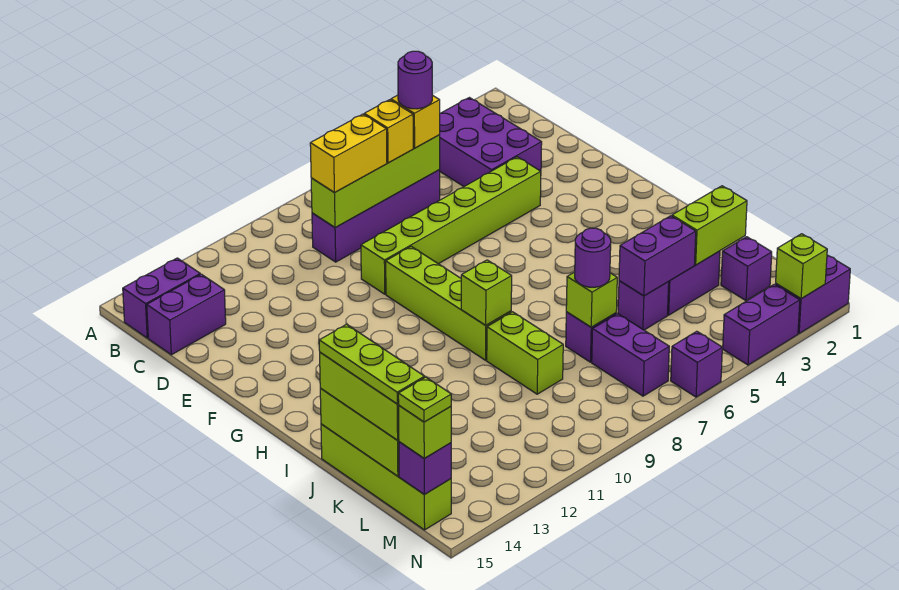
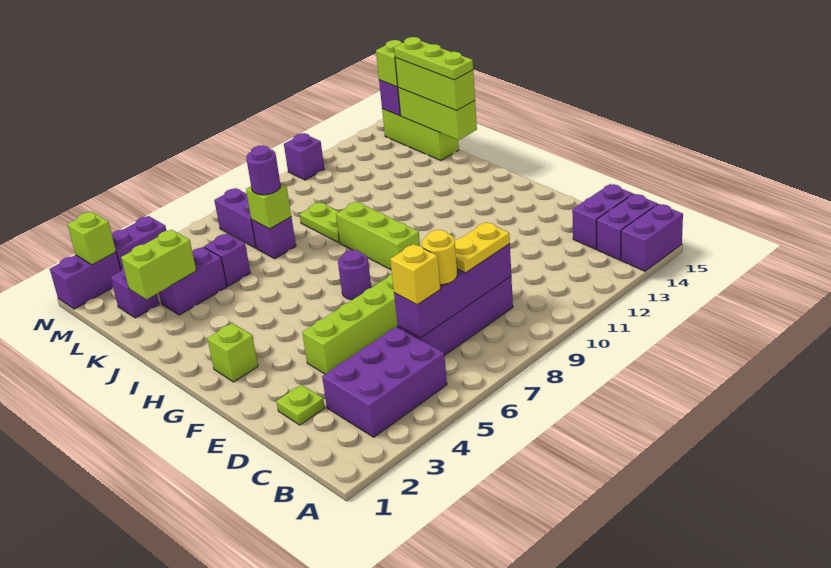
purple 2x3 brick [439,98,542,186] -> purple 2x3 brick turned to [322,327,447,437]
lime 1x4 brick [311,135,440,228] -> purple 1x4 brick [394,244,511,338]
purple 1x1 round brick [398,51,432,109] -> purple 1x1 round brick moved to [338,250,371,300]
yellow 1x1 brick [364,100,413,163] -> yellow 1x1 round brick [422,230,457,285]
yellow 1x2 brick [310,114,387,193] -> yellow 1x2 plate [455,222,510,273]
lime 1x4 brick [386,247,511,360] -> lime 1x3 brick [336,202,420,269]
lime 1x1 brick [461,260,512,325] -> lime 1x1 brick moved to [207,323,258,382]
lime 1x2 brick [487,312,563,394] -> lime 1x2 plate [300,202,340,242]
lime 1x4 brick [321,424,451,530] -> lime 1x3 brick [382,109,459,161]
purple 1x2 brick [619,216,696,296] -> purple 1x2 brick moved to [621,204,683,271]
lime 1x1 plate [398,377,451,422] -> lime 1x1 plate moved to [276,385,325,425]
purple 1x1 brick [671,331,722,397] -> purple 1x1 brick moved to [284,133,324,180]

